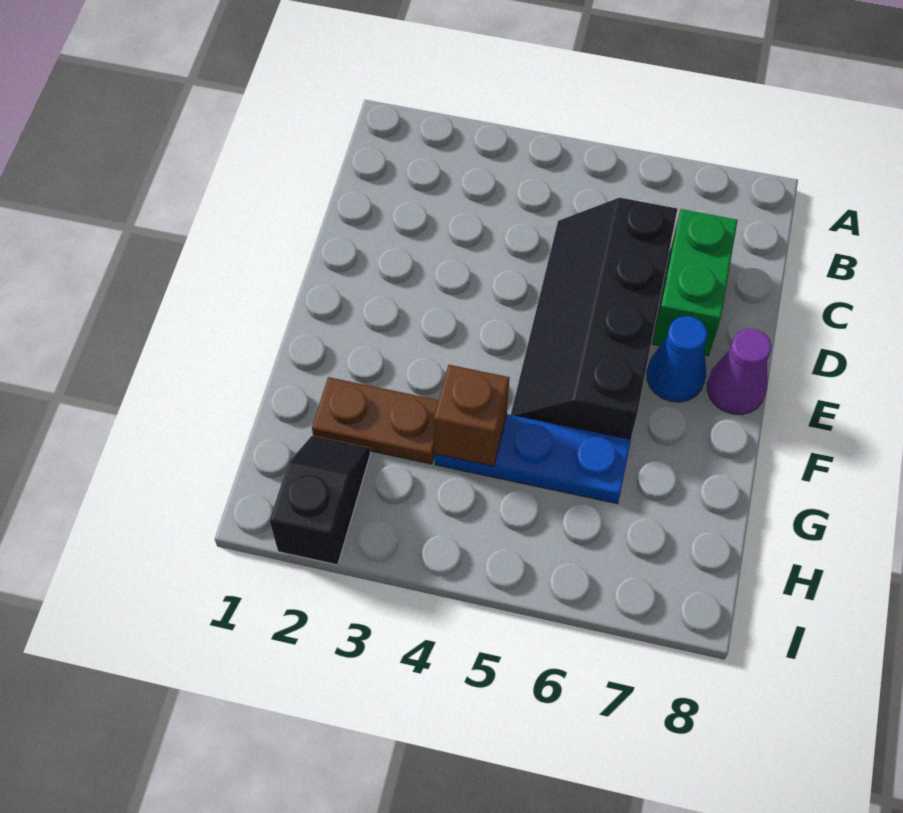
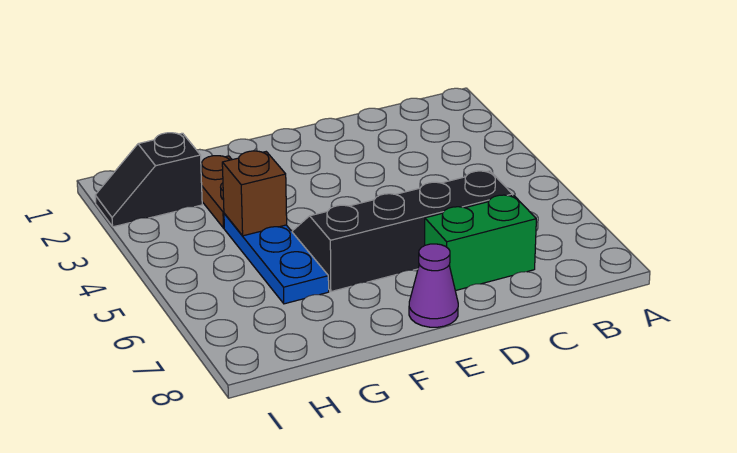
blue 1x1 cone [647,316,707,402] -> none
black 1x2 slope [269,436,370,565] -> black 1x2 slope turned to [95,133,202,227]

